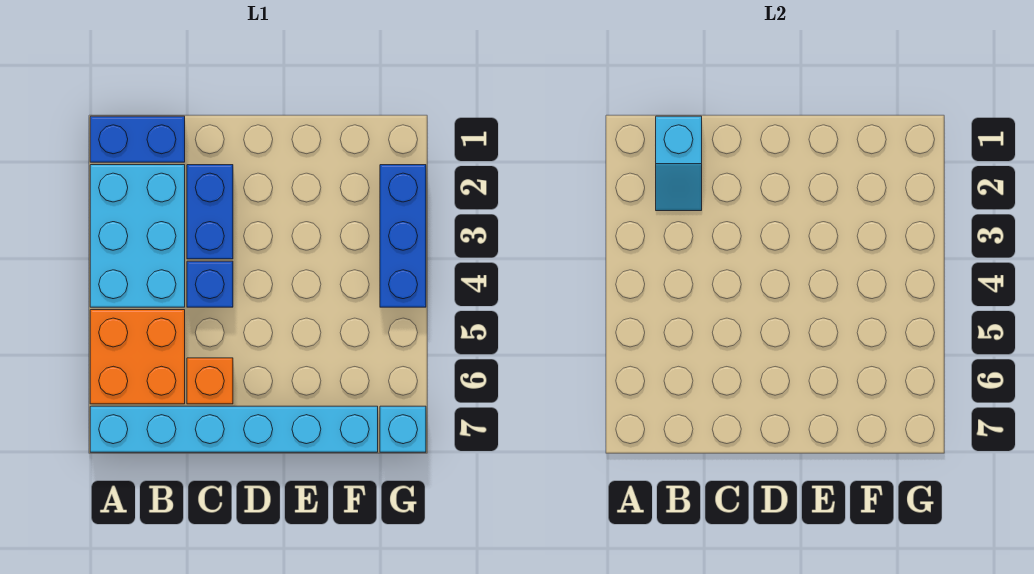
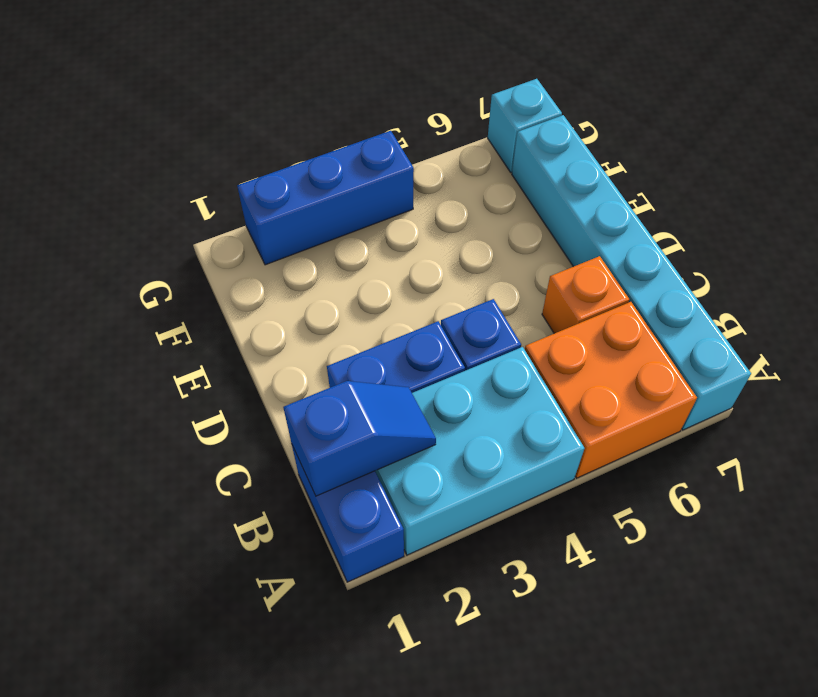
cyan 1x2 slope [656,116,702,211] -> blue 1x2 slope [283,381,436,496]

